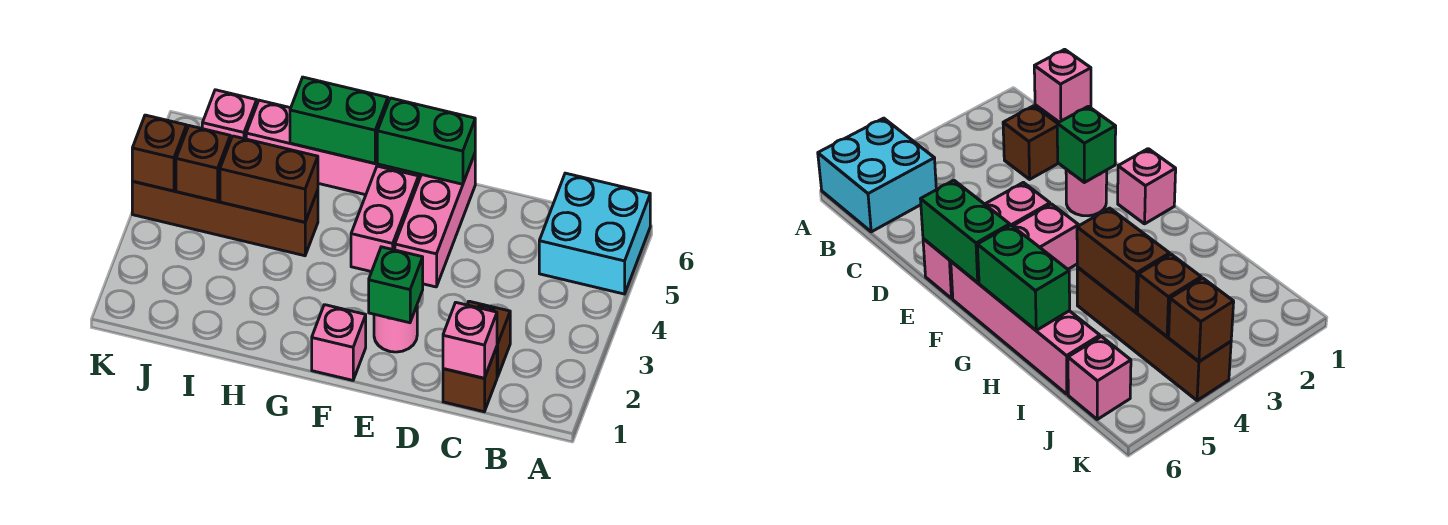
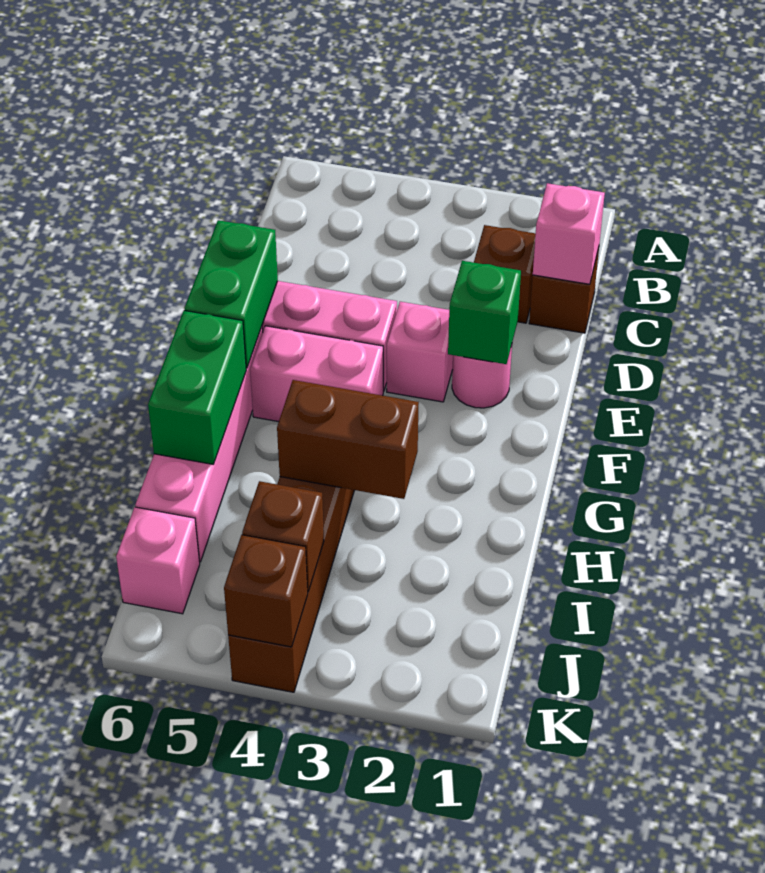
cyan 2x2 brick [539,173,650,294] -> none
pink 1x1 brick [312,305,366,380] -> pink 1x1 brick moved to [387,302,453,402]
brown 1x2 brick [220,136,318,222] -> brown 1x2 brick turned to [277,380,419,499]

